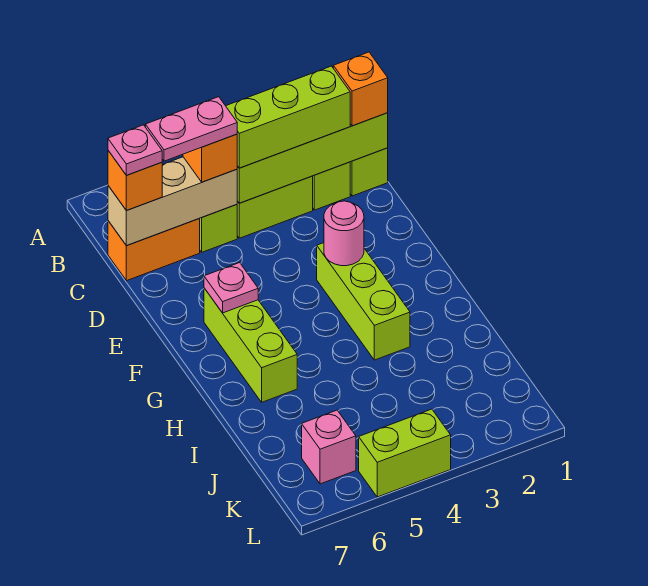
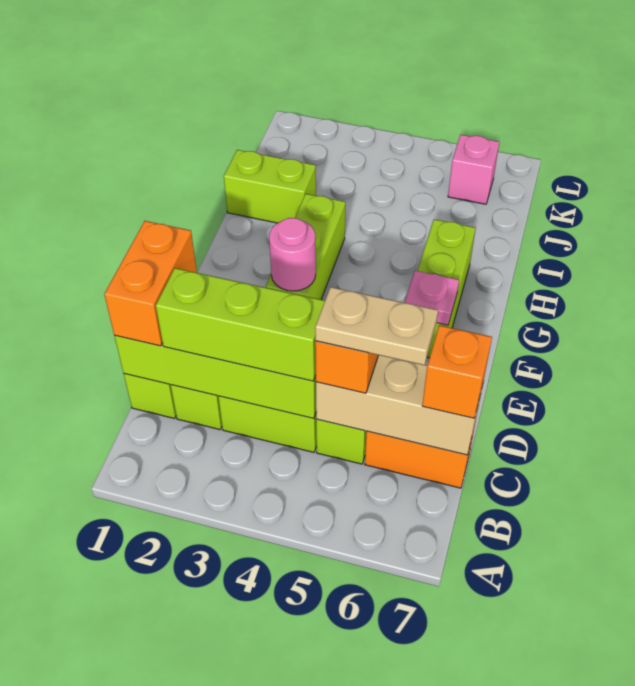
orange 1x1 brick [333,52,388,126] -> orange 1x2 brick [104,221,197,346]
pink 1x2 plate [145,97,237,161] -> tan 1x2 plate [315,287,438,365]
pink 1x1 plate [108,125,162,175] -> none
lime 1x2 brick [359,409,451,497] -> lime 1x2 brick moved to [224,150,316,223]

